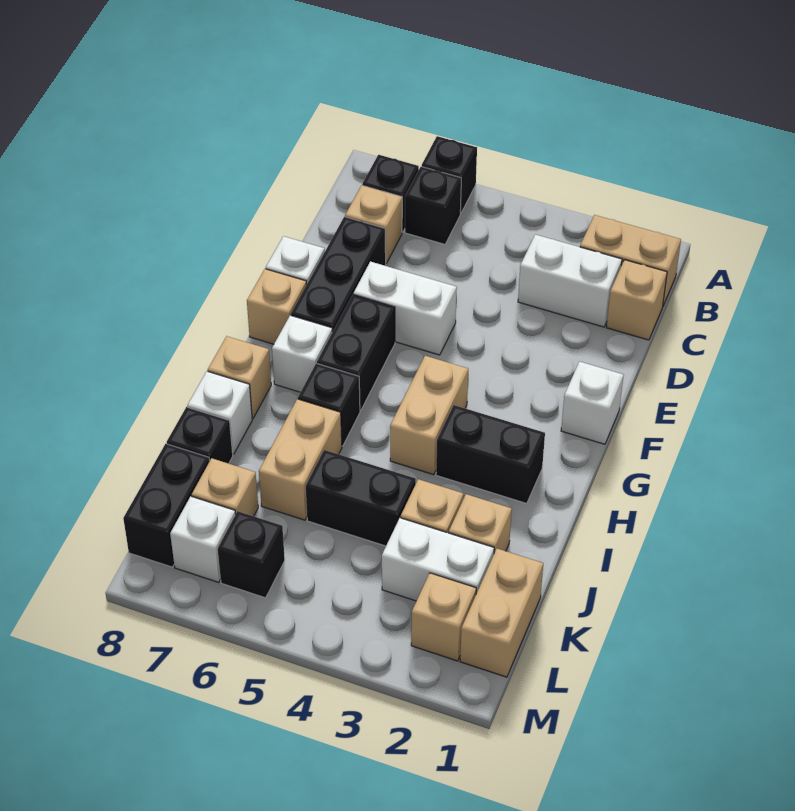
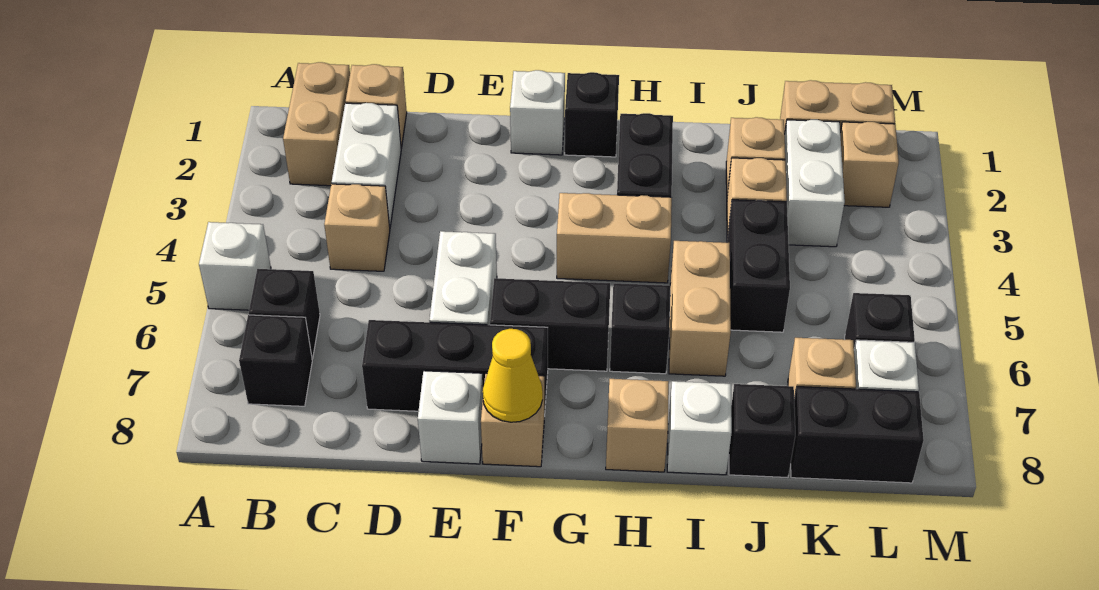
black 1x1 brick [422,136,477,213] -> black 1x1 brick moved to [565,72,619,157]
tan 1x1 brick [345,185,402,263] -> tan 1x1 brick moved to [324,184,390,271]
none -> yellow 1x1 cone [483,329,543,422]
white 1x1 brick [272,315,332,392] -> white 1x1 brick moved to [199,222,271,310]
tan 1x2 brick [259,399,342,520] -> tan 1x2 brick turned to [669,241,731,376]

